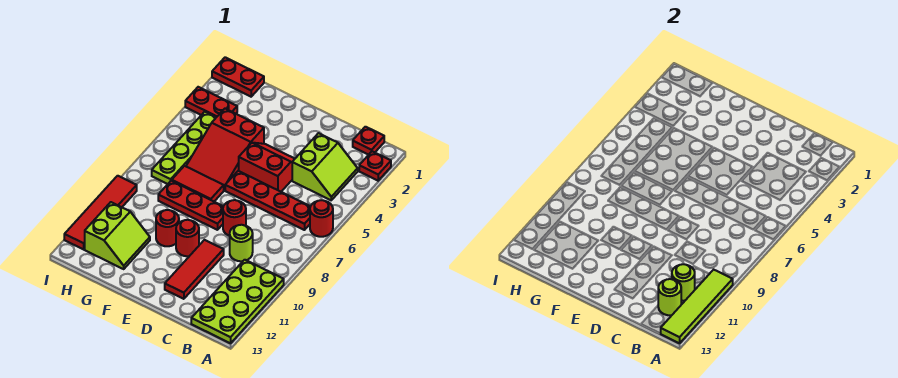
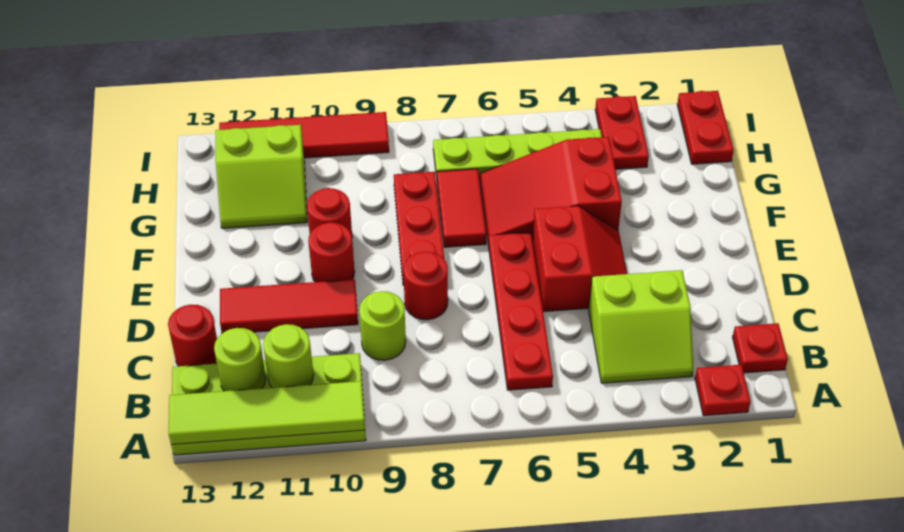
red 1x1 round brick [310,200,333,237] -> red 1x1 round brick moved to [168,304,217,366]

